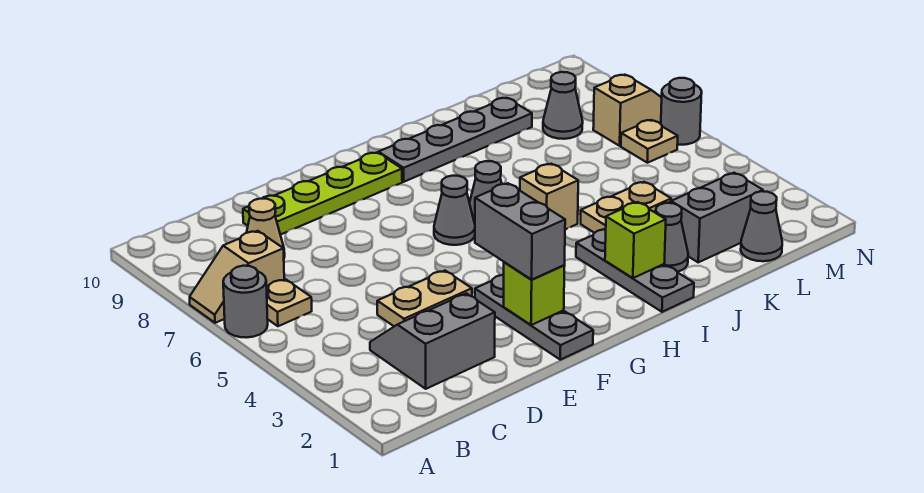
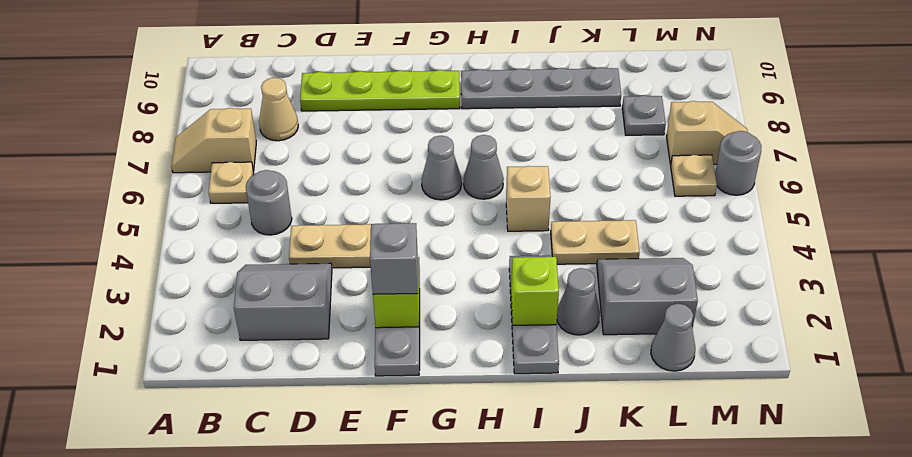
grey 1x1 round brick [223,266,268,338] -> grey 1x1 round brick moved to [246,170,292,235]
grey 1x2 brick [475,183,565,280] -> grey 1x1 brick [370,223,418,294]
grey 1x1 cone [543,72,583,139] -> grey 1x1 plate [622,95,666,135]

